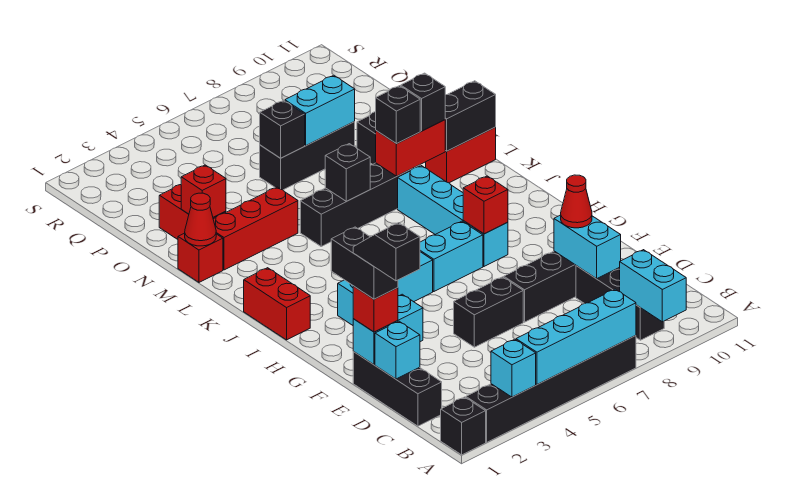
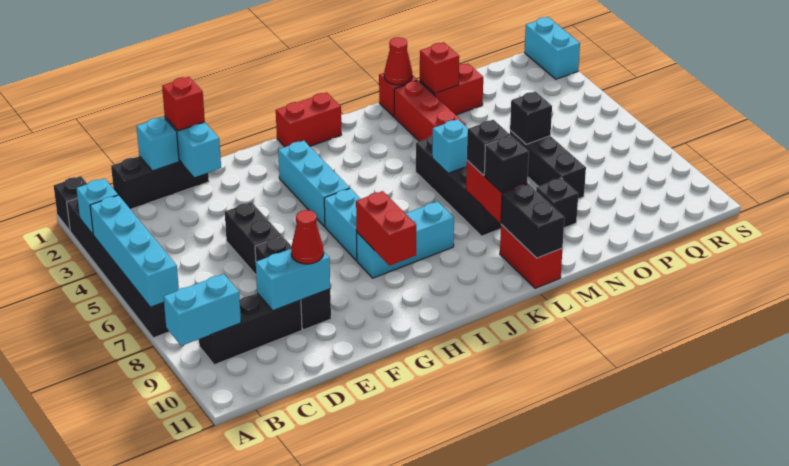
black 1x2 slope [353,223,420,281] -> none
black 1x2 brick [331,227,398,299] -> none
cyan 1x4 brick [398,166,508,266] -> cyan 1x3 brick [357,201,454,278]
red 1x1 brick [463,176,508,234] -> red 1x2 brick [356,191,416,266]
black 1x1 brick [325,144,370,201] -> cyan 1x1 brick [432,119,468,173]
cyan 1x2 brick [285,75,355,146] -> cyan 1x2 brick moved to [524,17,580,79]

